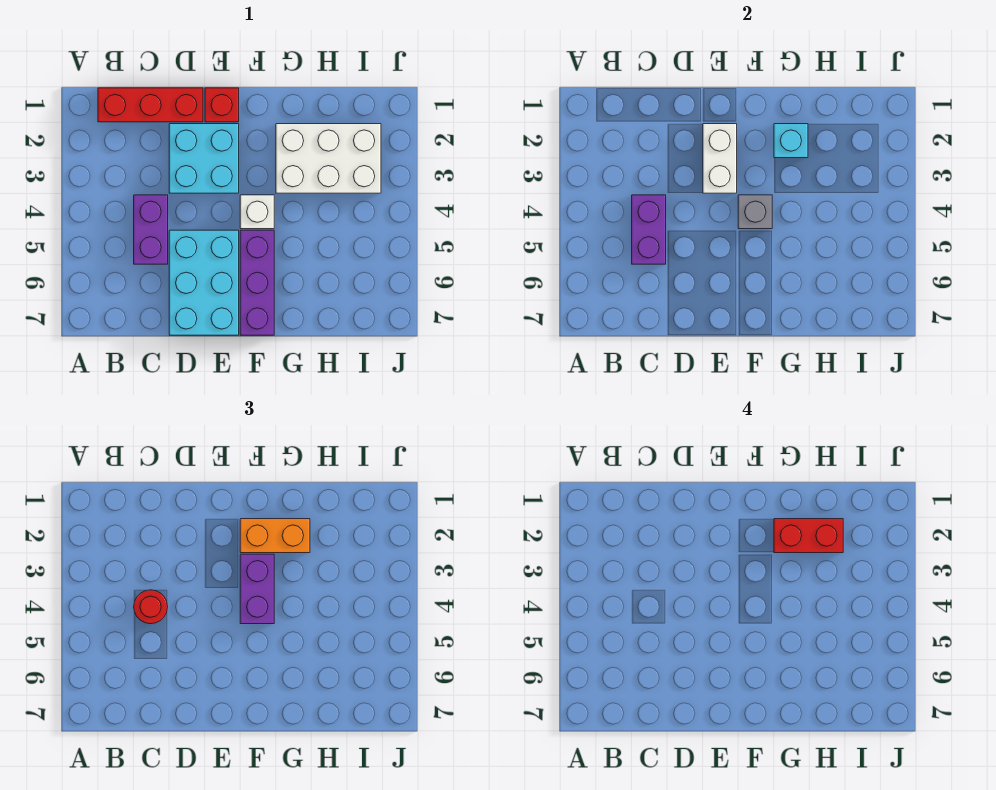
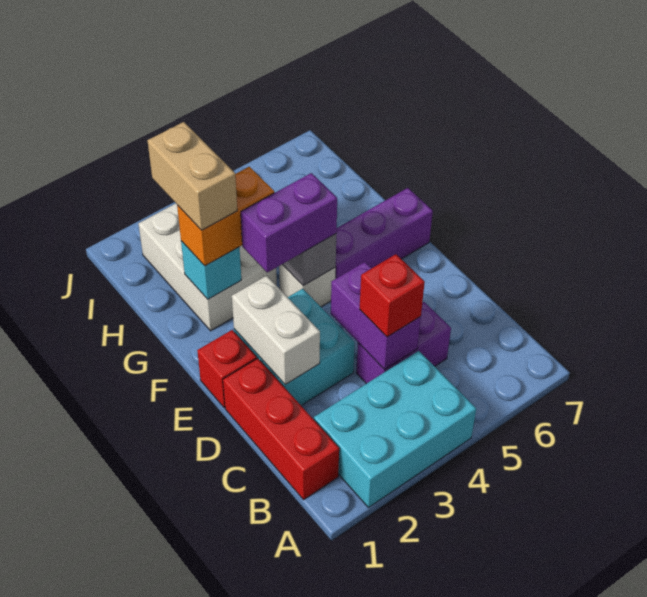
purple 1x2 brick [632,195,666,264] -> purple 1x2 brick turned to [331,262,421,370]
red 1x1 round brick [134,590,168,624] -> red 1x1 brick [360,254,425,337]
cyan 2x3 brick [169,230,239,335] -> cyan 2x3 brick moved to [314,351,476,508]
white 1x2 brick [703,124,737,193] -> white 1x2 brick turned to [232,276,320,385]
orange 1x2 brick [240,519,310,553] -> orange 1x2 brick turned to [177,167,274,266]
red 1x2 brick [774,519,843,553] -> tan 1x2 brick [147,122,237,230]

